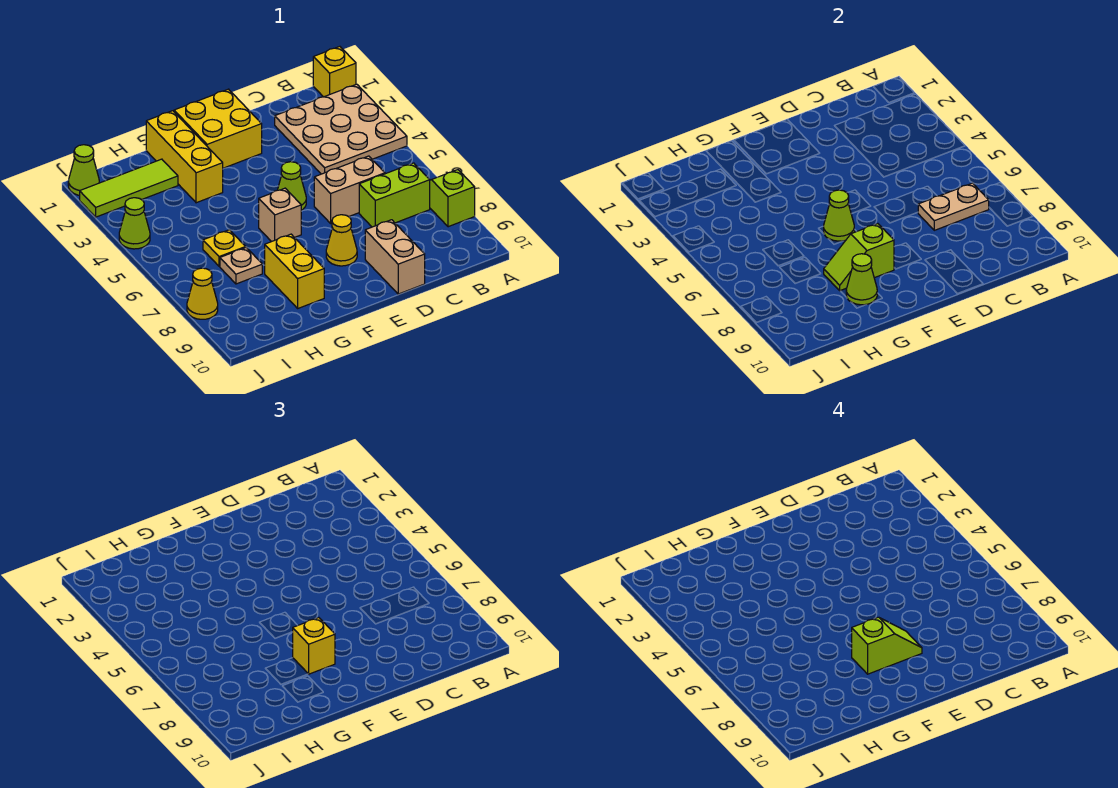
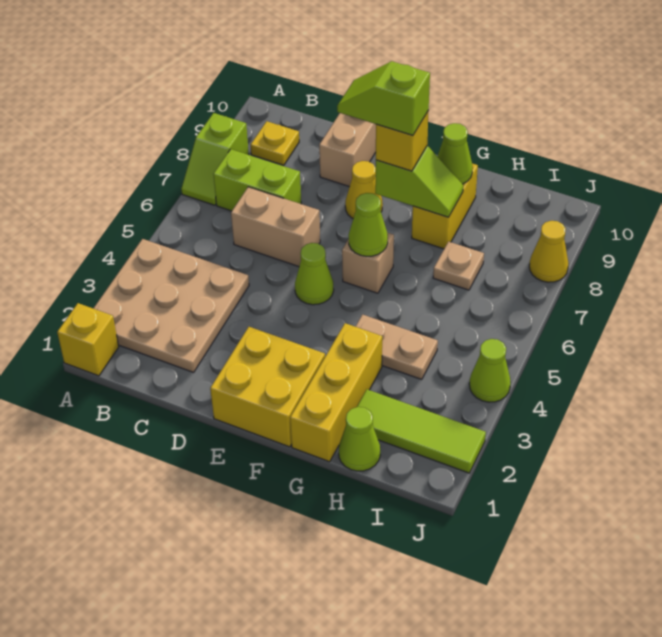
tan 1x2 plate [918,183,989,230] -> tan 1x2 plate moved to [355,315,438,379]
yellow 1x1 plate [203,230,246,266] -> yellow 1x1 plate moved to [251,121,299,165]
lime 1x1 cone [68,145,99,195] -> lime 1x1 cone moved to [339,407,380,471]

